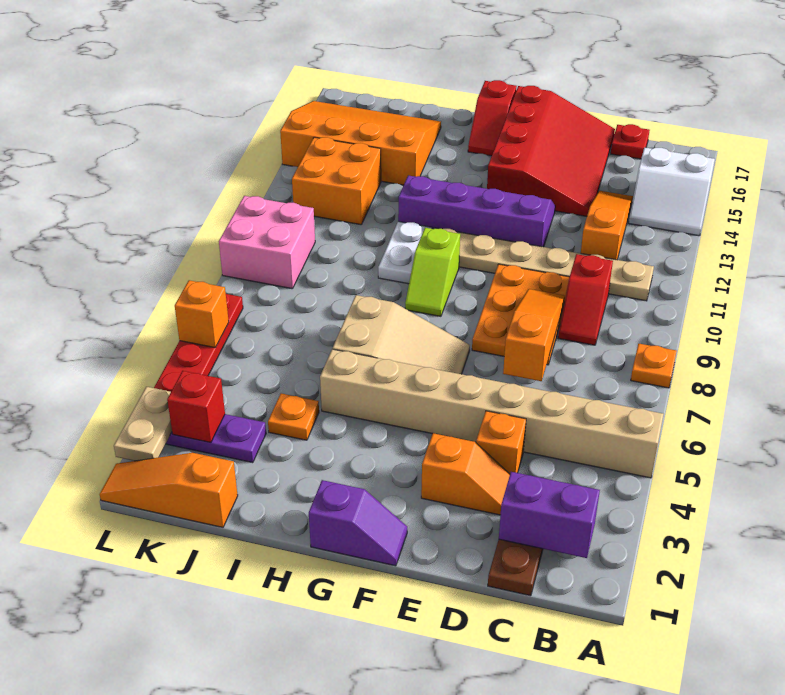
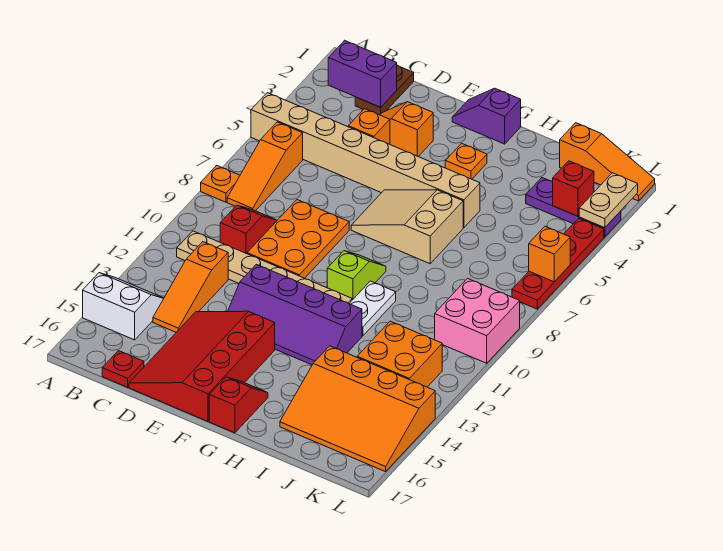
orange 1x3 slope [503,289,565,381] -> orange 1x3 slope moved to [227,122,303,211]
orange 1x1 plate [268,393,319,440] -> orange 1x1 plate moved to [445,143,487,179]

